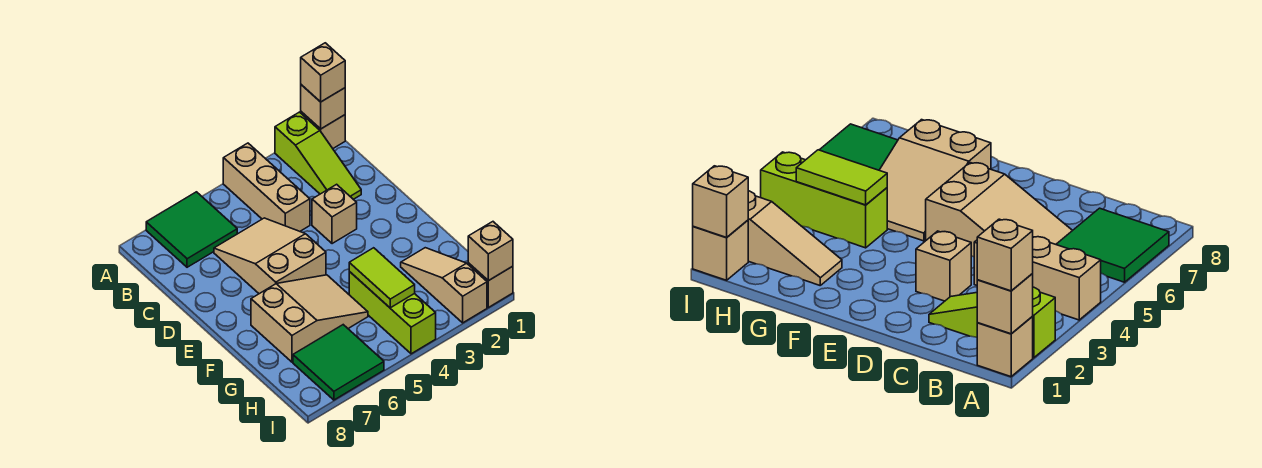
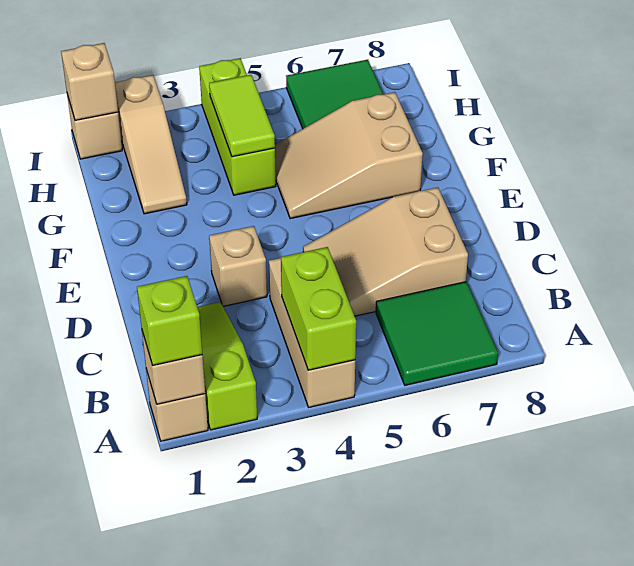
tan 1x1 brick [301,43,345,102] -> lime 1x1 brick [137,276,202,365]
none -> lime 1x2 brick [281,247,356,370]
tan 2x3 slope [214,218,326,294] -> tan 2x3 slope turned to [303,187,468,316]

